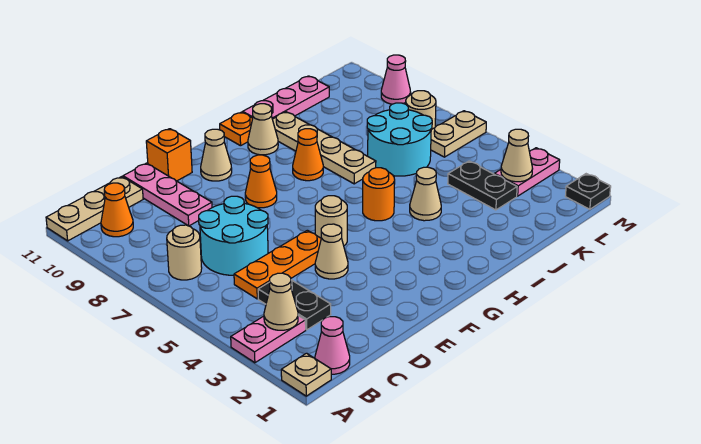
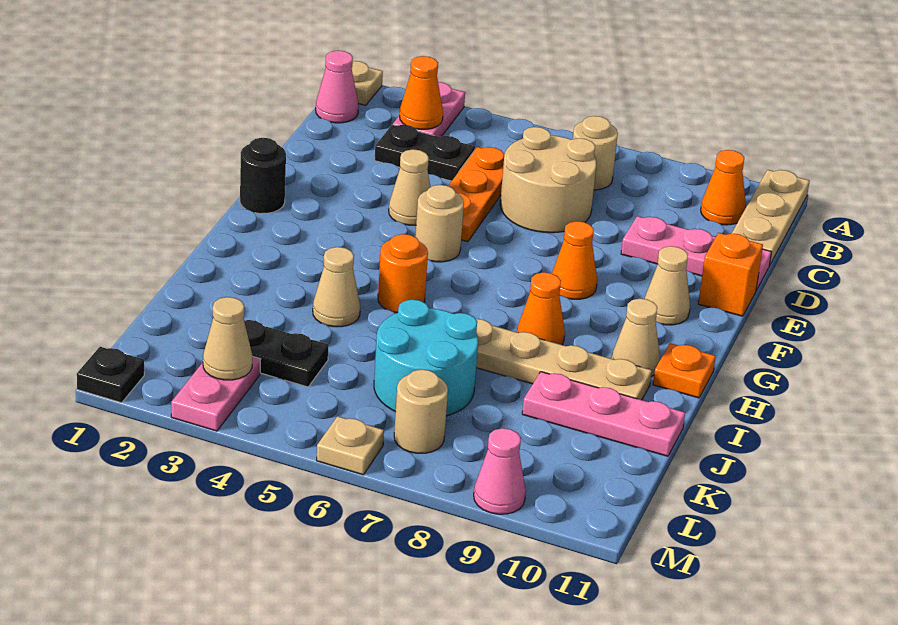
tan 1x1 cone [264,273,298,330] -> orange 1x1 cone [400,56,443,129]
cyan 2x2 round brick [199,196,268,275] -> tan 2x2 round brick [500,127,596,233]
none -> black 1x1 round brick [240,138,286,214]
pink 1x3 plate [243,76,329,119] -> pink 1x3 plate turned to [522,372,685,456]
tan 1x2 plate [431,111,486,157] -> tan 1x1 plate [317,416,384,475]

